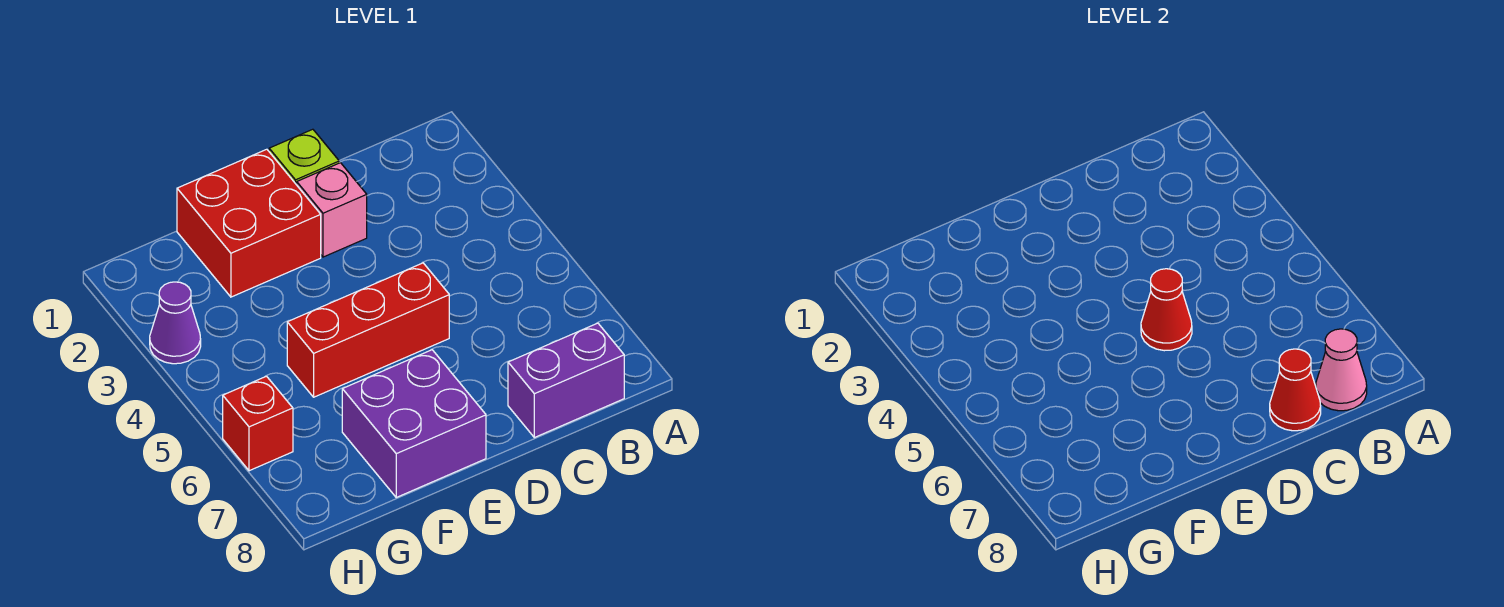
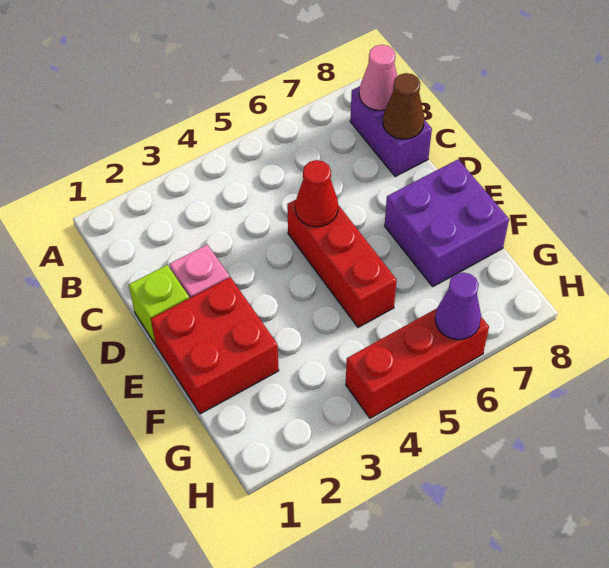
red 1x1 cone [1270,349,1321,431] -> brown 1x1 cone [383,73,425,139]
purple 1x1 cone [150,282,201,364] -> purple 1x1 cone moved to [435,273,481,340]
red 1x1 brick [223,376,293,471] -> red 1x3 brick [346,309,489,418]

